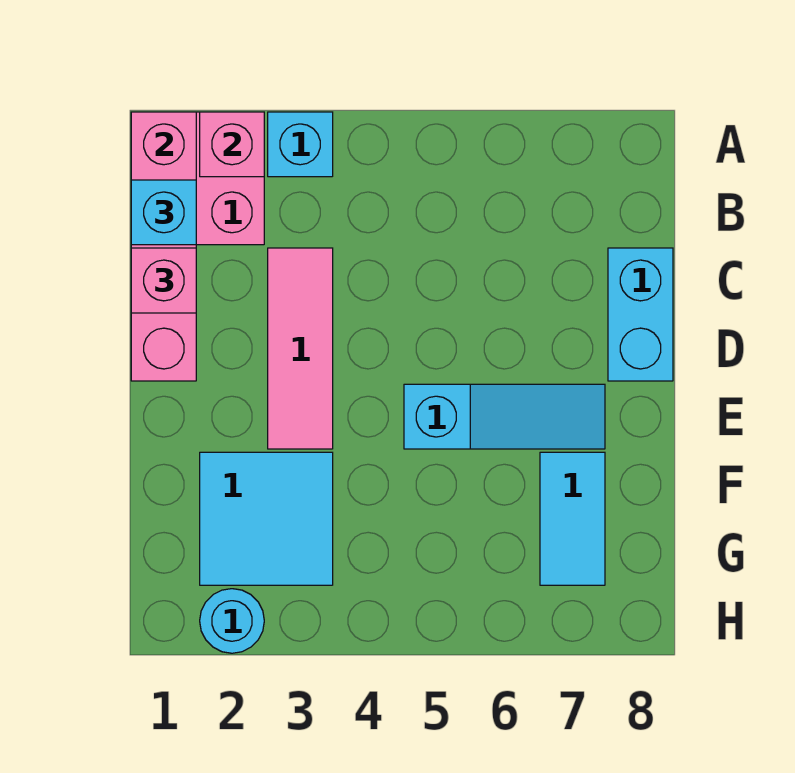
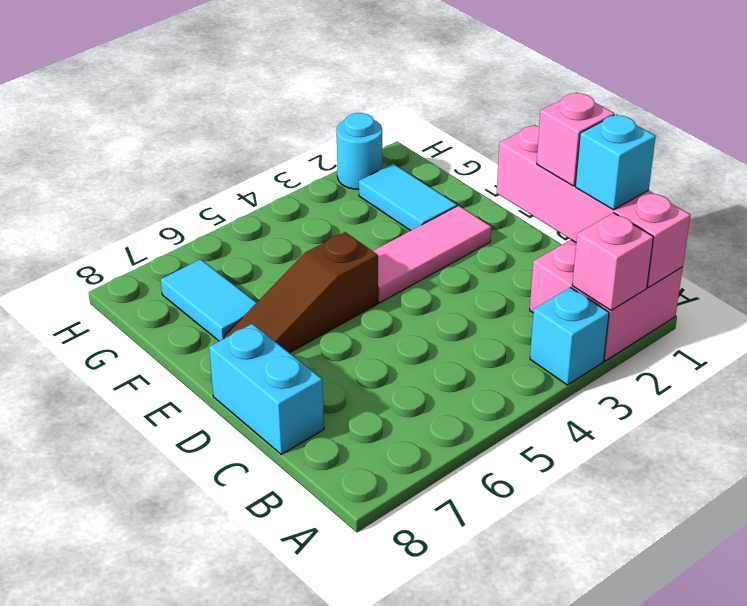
pink 1x3 tile [268,248,333,449] -> pink 1x3 tile turned to [373,206,491,303]
cyan 1x3 slope [404,384,605,449] -> brown 1x3 slope [224,232,378,353]
cyan 2x2 tile [200,452,333,585] -> cyan 1x2 tile [359,164,457,231]

